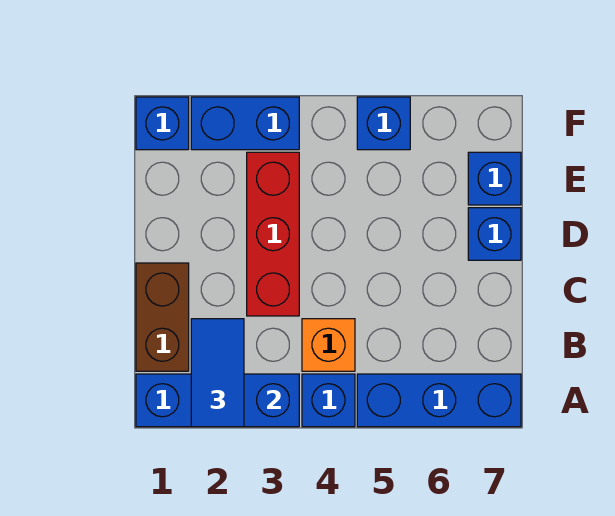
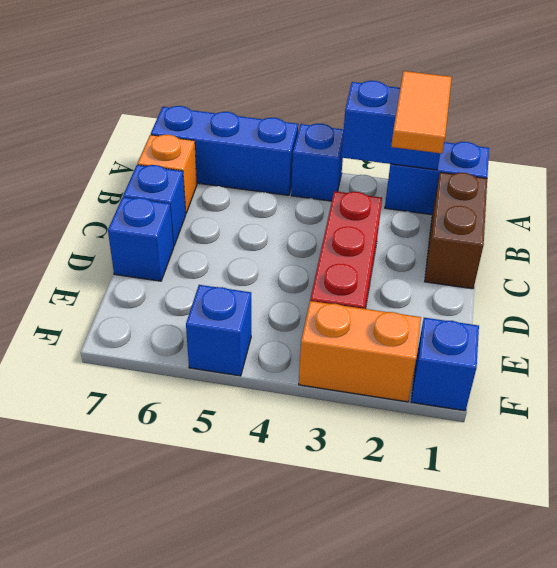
blue 1x2 tile [191,319,244,427] -> orange 1x2 tile [391,71,452,154]
orange 1x1 brick [302,319,355,371] -> orange 1x1 brick moved to [137,135,197,213]
blue 1x1 brick [468,152,521,205] -> blue 1x1 brick moved to [123,165,186,246]
blue 1x2 brick [191,97,299,150] -> orange 1x2 brick [299,301,421,402]

